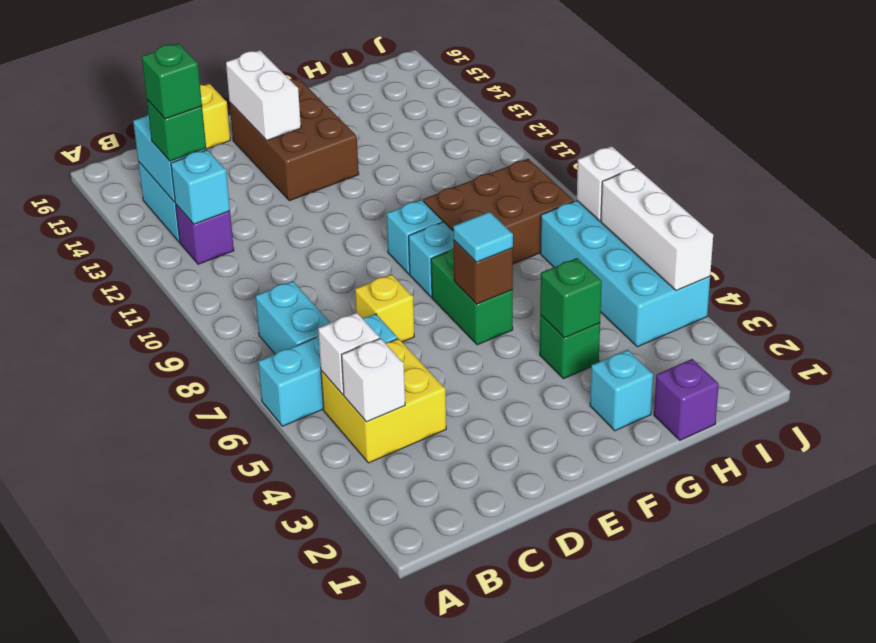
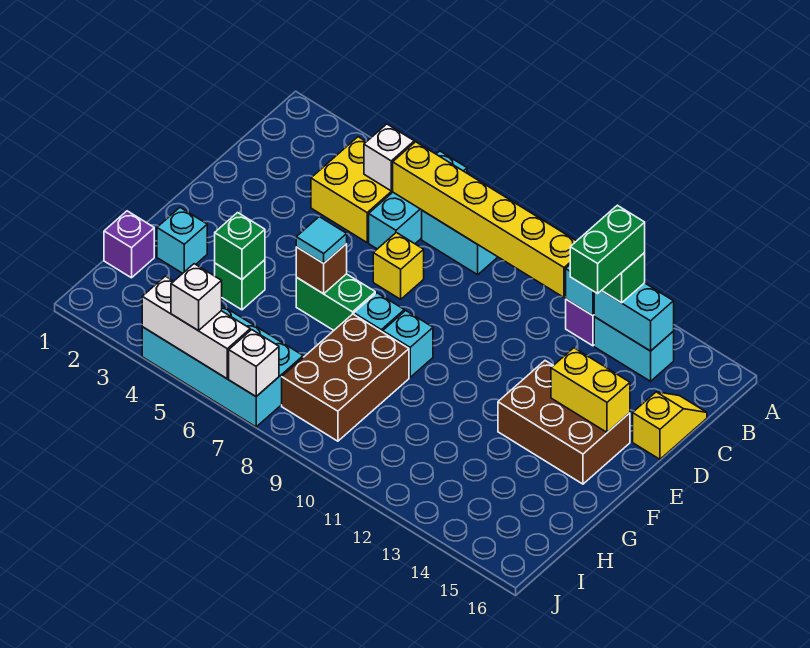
white 1x1 brick [342,338,405,422] -> white 1x1 brick moved to [171,264,222,331]
none -> yellow 1x6 brick [393,142,576,298]
green 1x1 brick [142,44,202,119] -> green 1x2 brick [570,205,645,293]
white 1x2 brick [226,50,301,140] -> yellow 1x2 brick [551,348,630,432]

